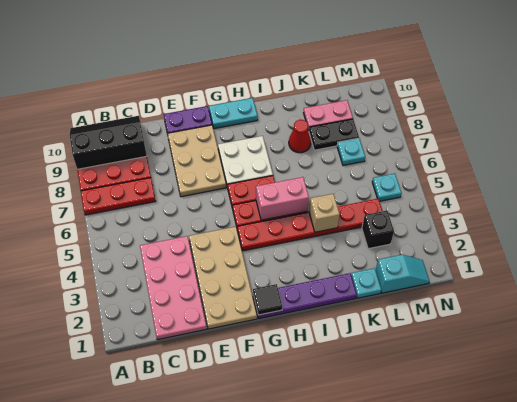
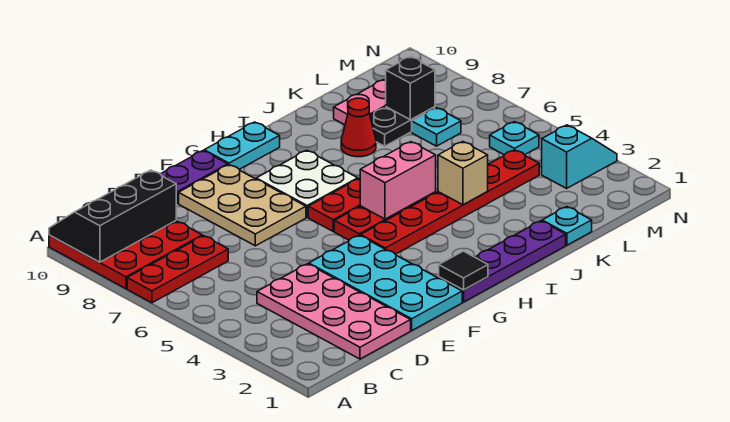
tan 2x4 plate [189,227,257,329] -> cyan 2x4 plate [309,235,462,330]
cyan 1x2 slope [376,255,429,293] -> cyan 1x2 slope moved to [542,125,617,188]
black 1x1 brick [362,211,394,249] -> black 1x1 brick moved to [386,57,435,120]

